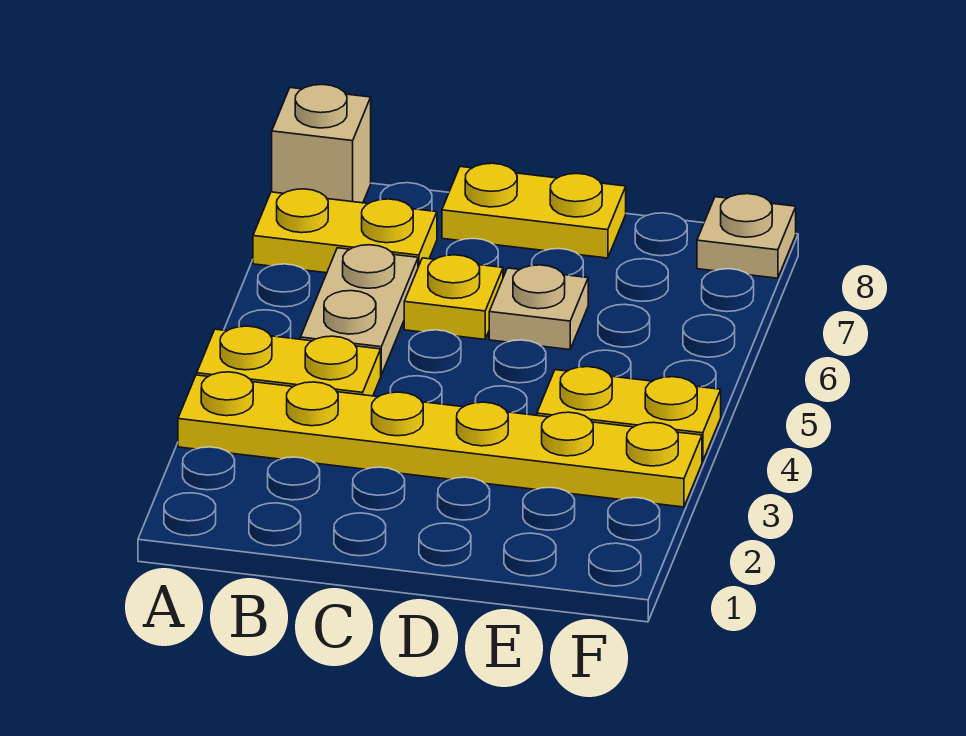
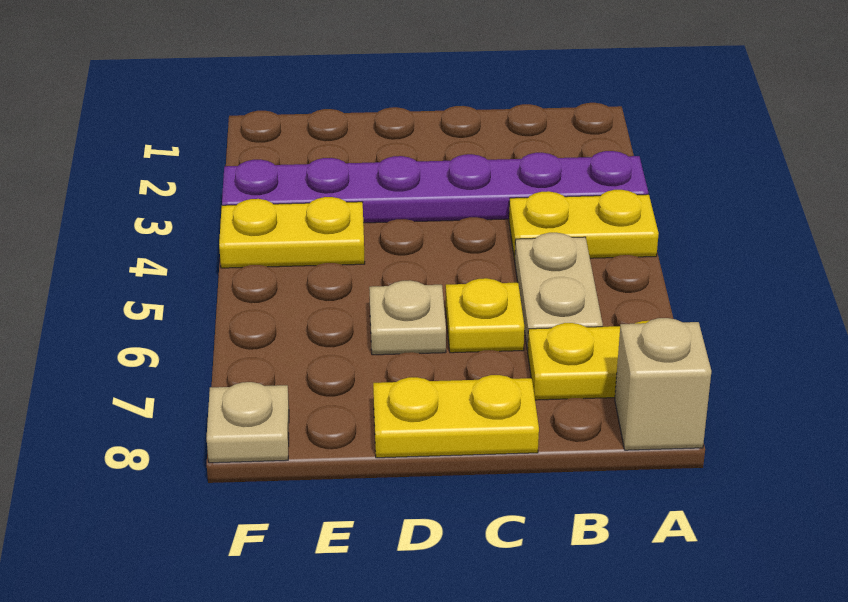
yellow 1x6 plate [178,372,702,507] -> purple 1x6 plate [222,151,648,223]

